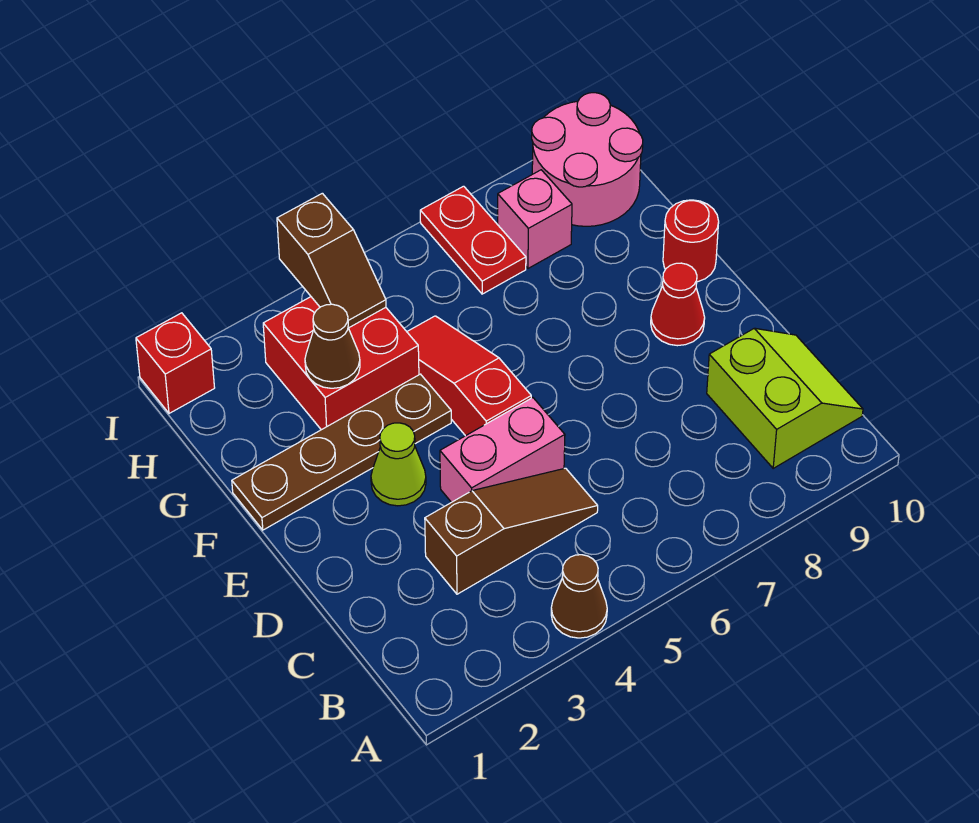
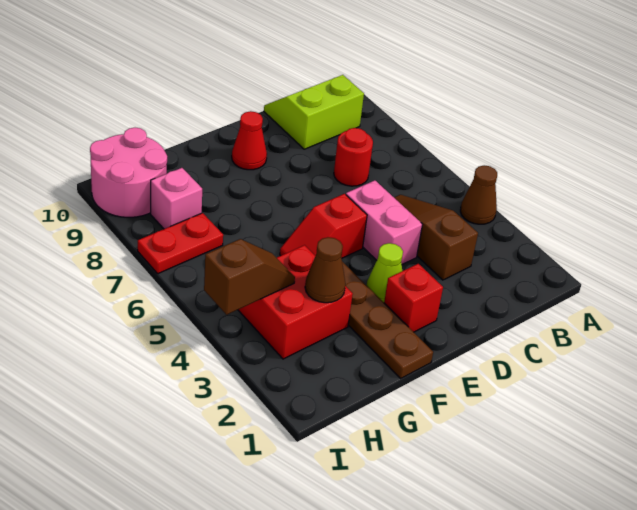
red 1x3 slope [407,316,531,436] -> red 1x2 slope [280,194,367,258]
red 1x1 round brick [663,200,719,282] -> red 1x1 round brick moved to [334,128,373,186]
red 1x1 brick [136,313,215,413] -> red 1x1 brick moved to [384,264,443,332]

